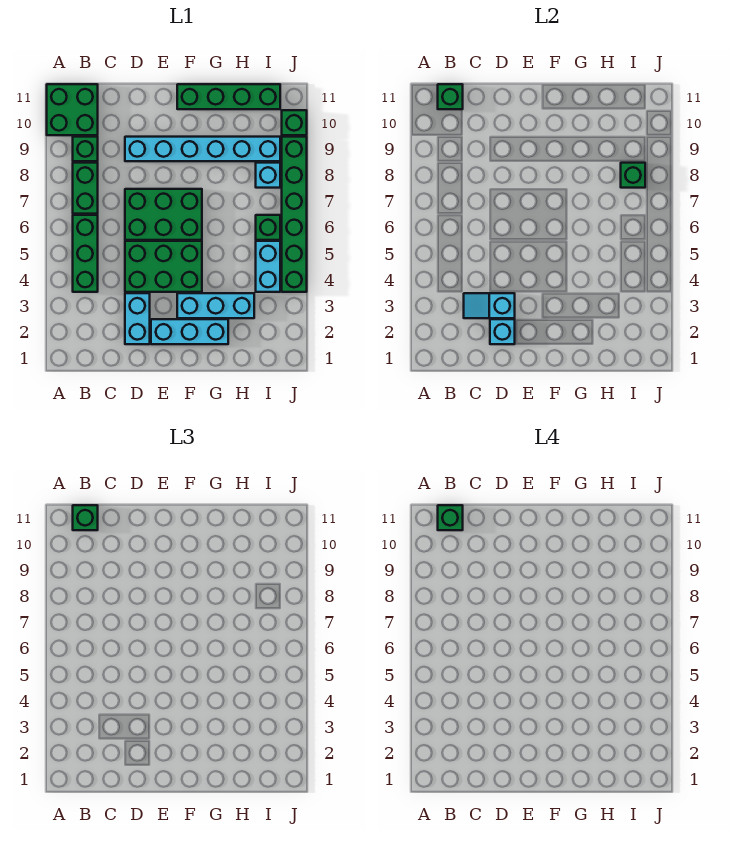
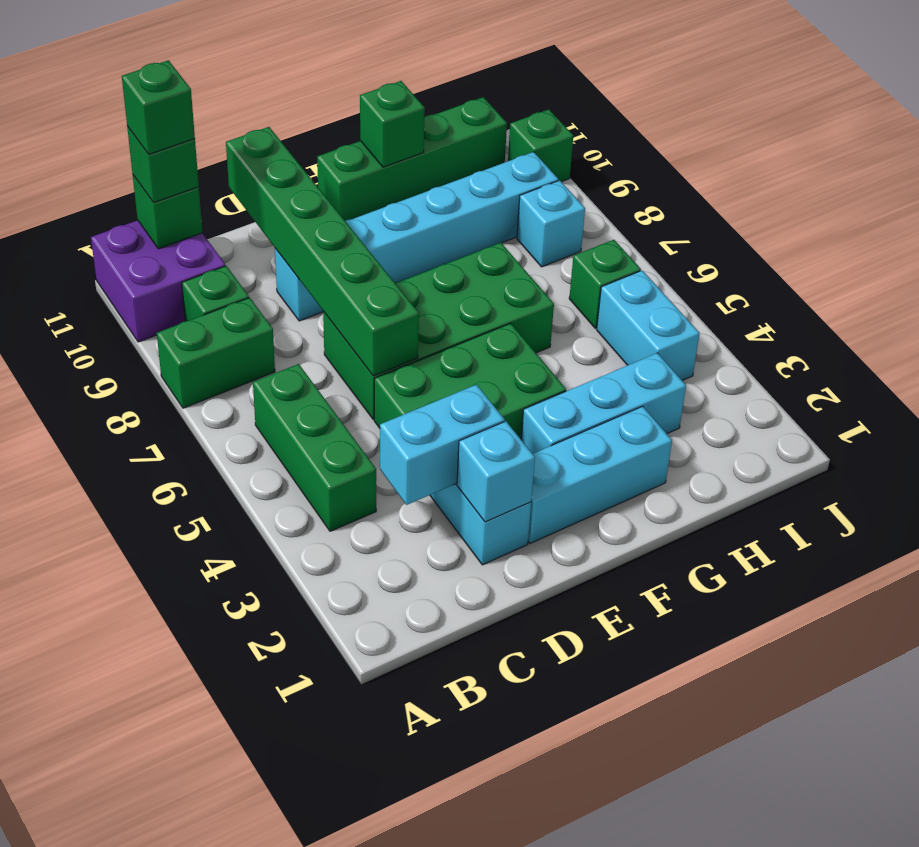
green 2x2 brick [47,84,98,135] -> purple 2x2 brick [91,220,225,342]
green 1x2 brick [73,163,98,214] -> green 1x2 brick turned to [157,298,275,408]
cyan 1x2 slope [464,293,515,318] -> cyan 1x2 brick [380,385,505,505]
green 2x3 brick [125,189,202,240] -> green 2x4 brick [323,243,554,420]
green 1x1 brick [621,163,645,188] -> green 1x1 brick moved to [360,81,425,167]
green 1x6 brick [282,137,307,292] -> green 1x6 brick moved to [226,127,419,376]

